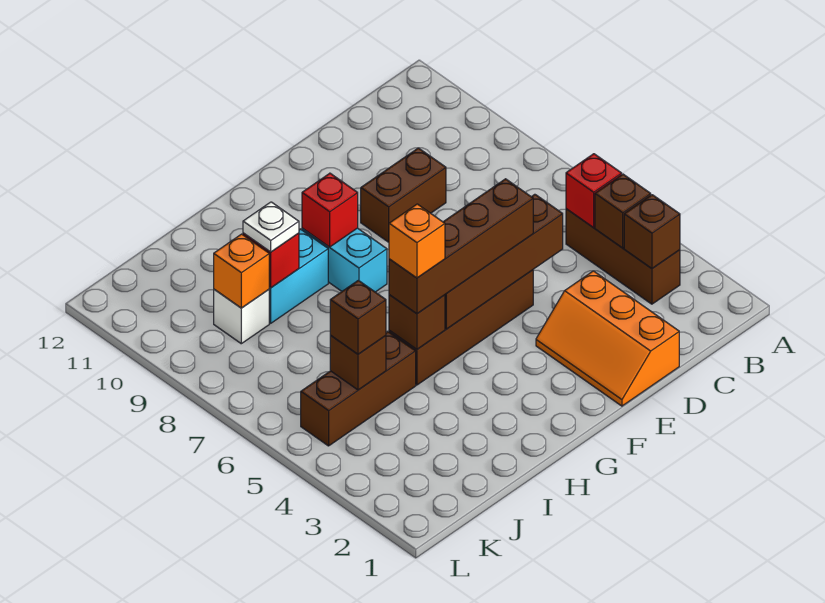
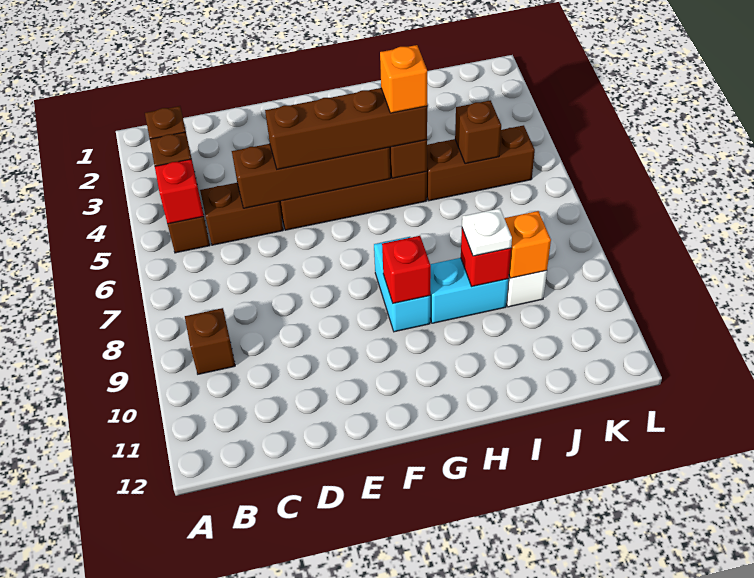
orange 2x3 slope [536,271,679,406] -> none
brown 1x2 brick [361,148,446,242] -> brown 1x2 brick moved to [200,183,283,245]
brown 1x1 brick [330,280,386,354] -> brown 1x1 brick moved to [185,308,235,374]

